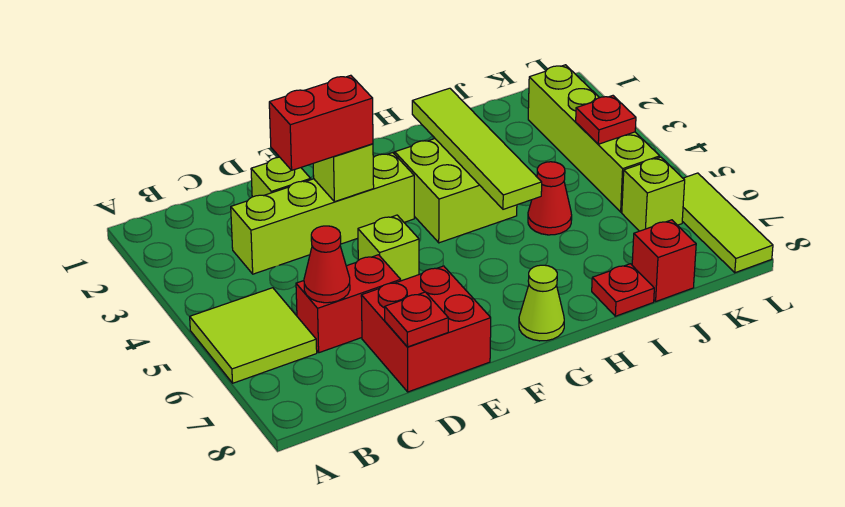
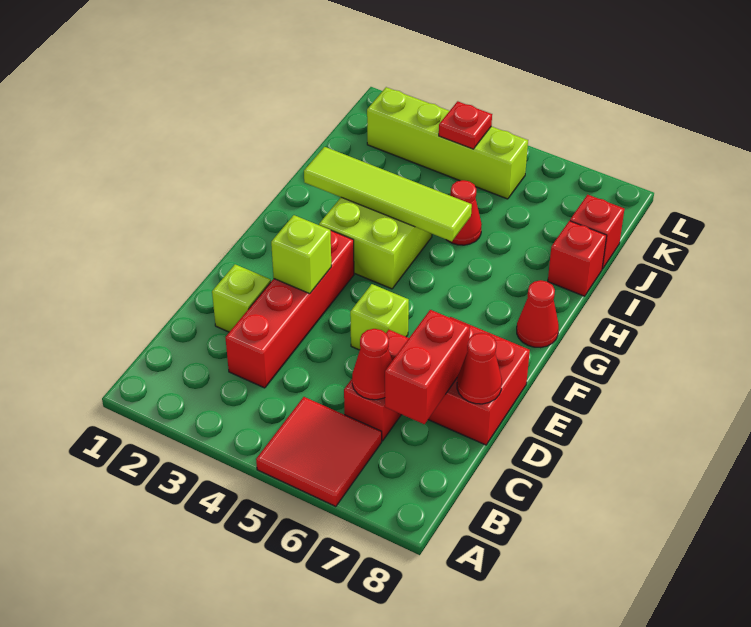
lime 2x2 tile [190,288,317,383] -> red 2x2 tile [256,397,382,507]
lime 1x4 brick [231,153,414,274] -> red 1x4 brick [225,230,354,388]
red 1x2 brick [269,75,373,170] -> red 1x2 brick moved to [385,310,470,424]
red 1x1 plate [385,292,448,347] -> red 1x1 cone [457,333,502,404]
lime 1x1 cone [519,265,564,341] -> red 1x1 cone [517,280,559,348]
red 1x1 plate [592,264,654,316] -> red 1x1 brick [548,221,607,296]
lime 1x1 brick [622,157,685,231] -> none
lime 1x3 tile [682,173,773,273] -> none

